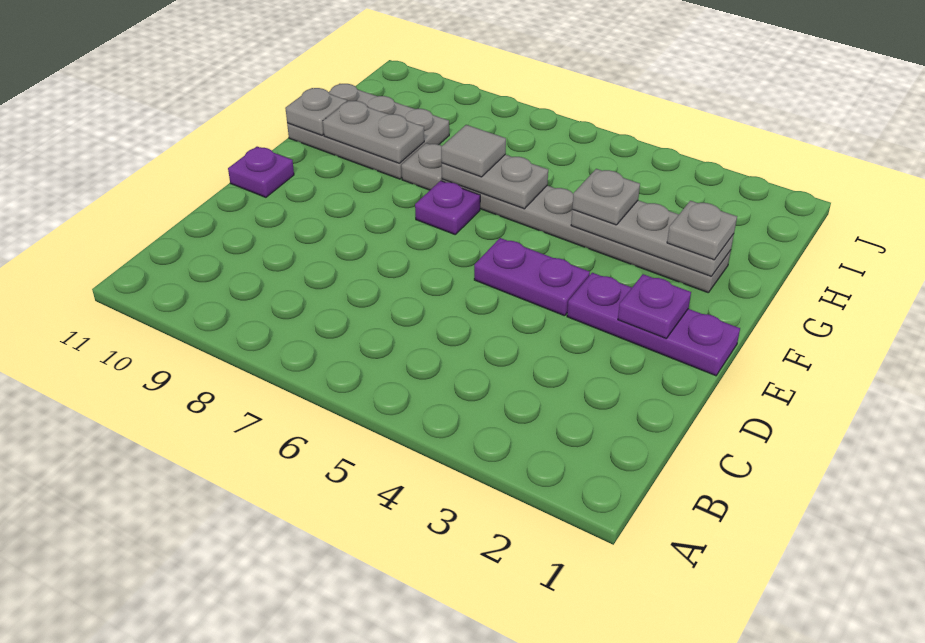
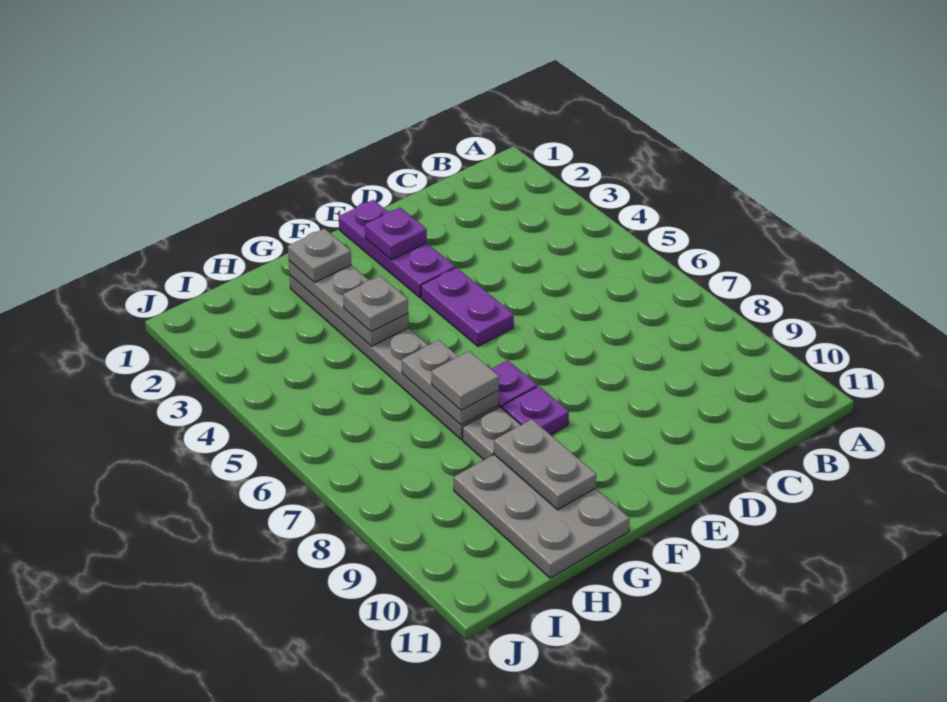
purple 1x1 plate [228,147,294,197] -> purple 1x1 plate moved to [502,386,569,435]
grey 1x1 plate [285,88,347,135] -> none

